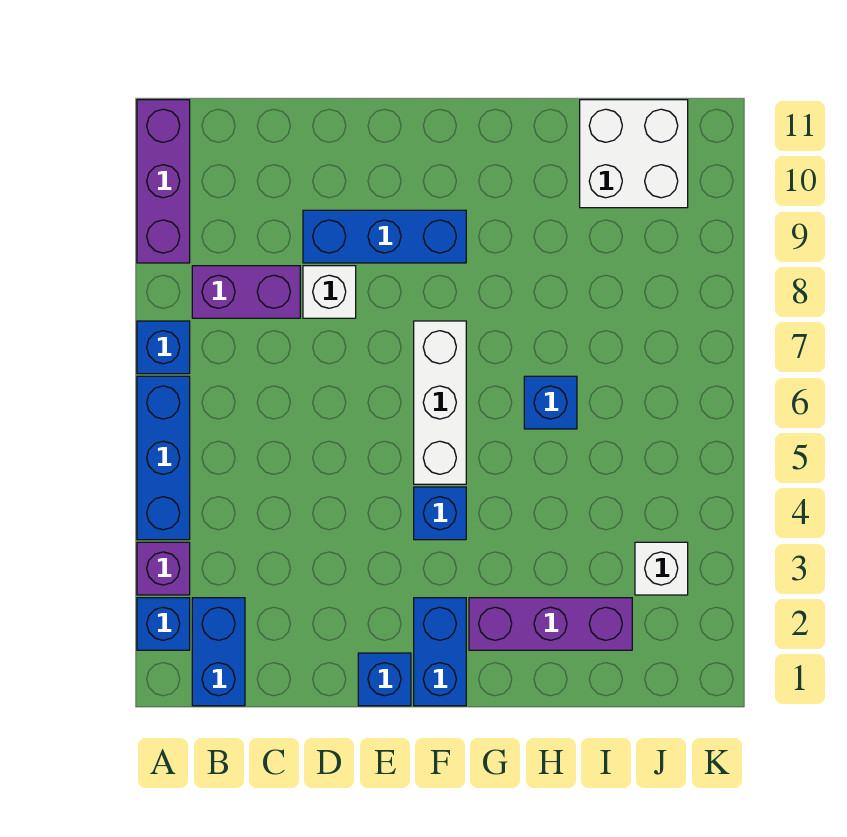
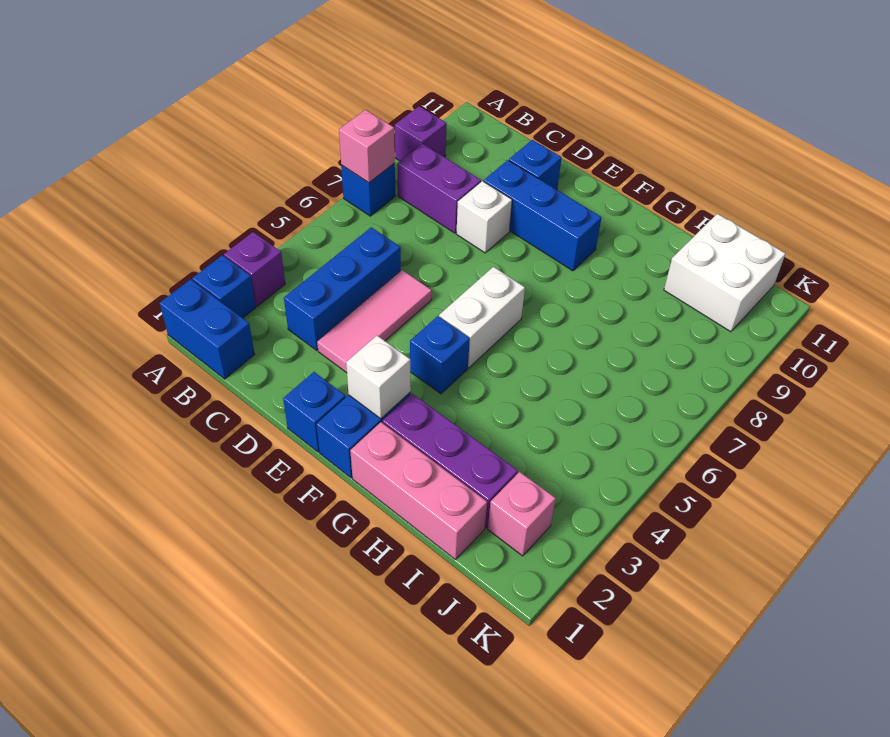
blue 1x3 brick [137,376,190,540] -> blue 1x3 brick moved to [284,227,401,350]
none -> pink 1x1 brick [339,110,395,183]
purple 1x3 brick [137,100,190,263] -> purple 1x1 brick [395,106,447,161]
blue 1x2 brick [192,598,245,706] -> blue 1x2 brick turned to [160,279,255,379]
none -> pink 1x3 tile [317,270,432,373]
white 1x3 brick [414,321,466,484] -> white 1x2 brick [439,267,525,368]
none -> pink 1x3 brick [350,422,487,559]
blue 1x1 brick [524,376,577,429] -> blue 1x1 brick moved to [509,140,562,190]
none -> pink 1x1 brick [488,472,556,556]
white 1x1 brick [635,542,688,595] -> white 1x1 brick moved to [346,336,411,419]

